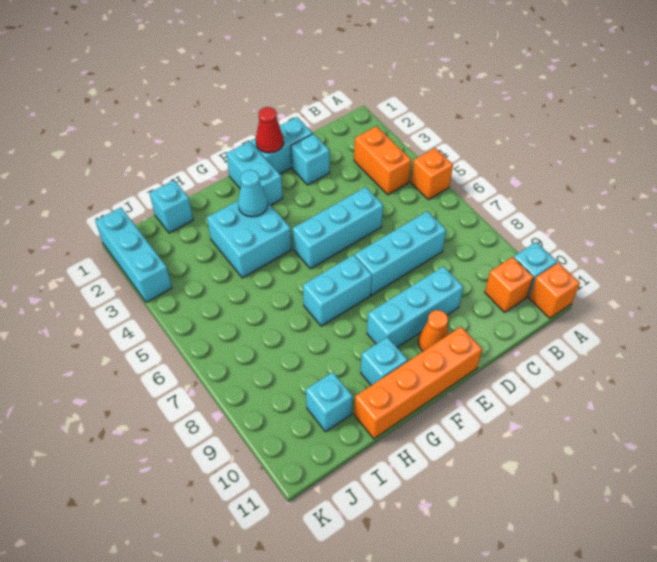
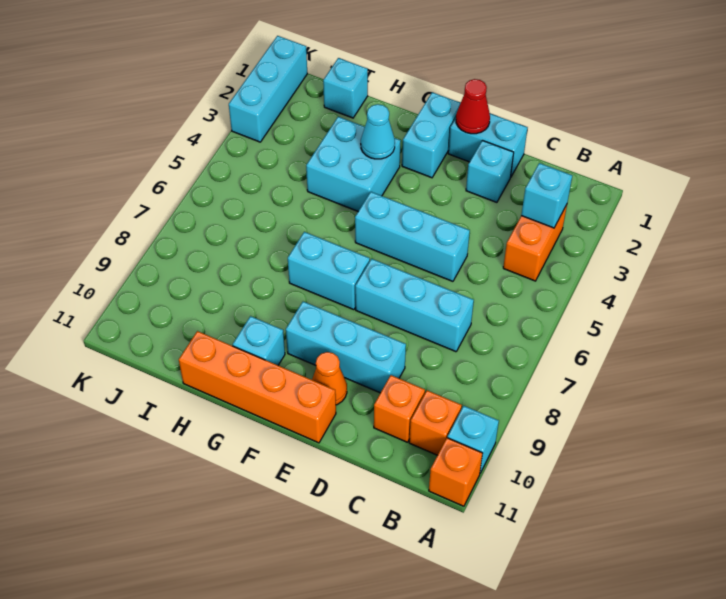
orange 1x1 brick [411,148,453,200] -> orange 1x1 brick moved to [374,375,425,442]
cyan 1x1 brick [306,372,353,432] -> cyan 1x1 brick moved to [521,163,572,228]

